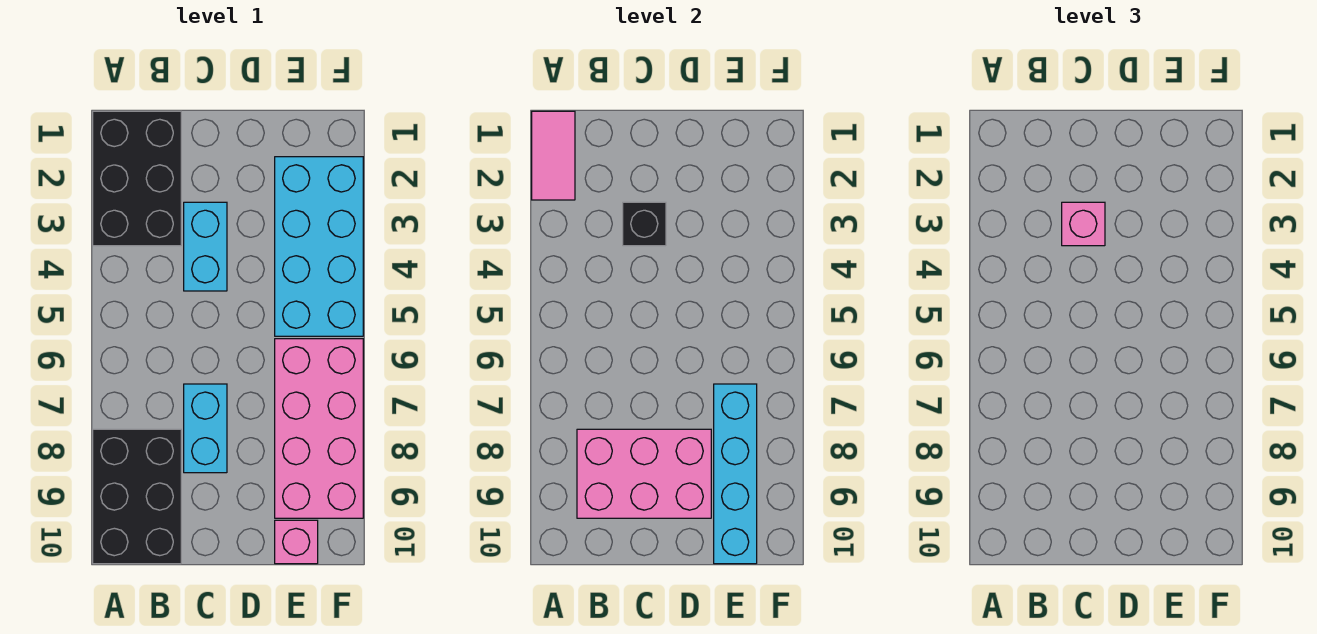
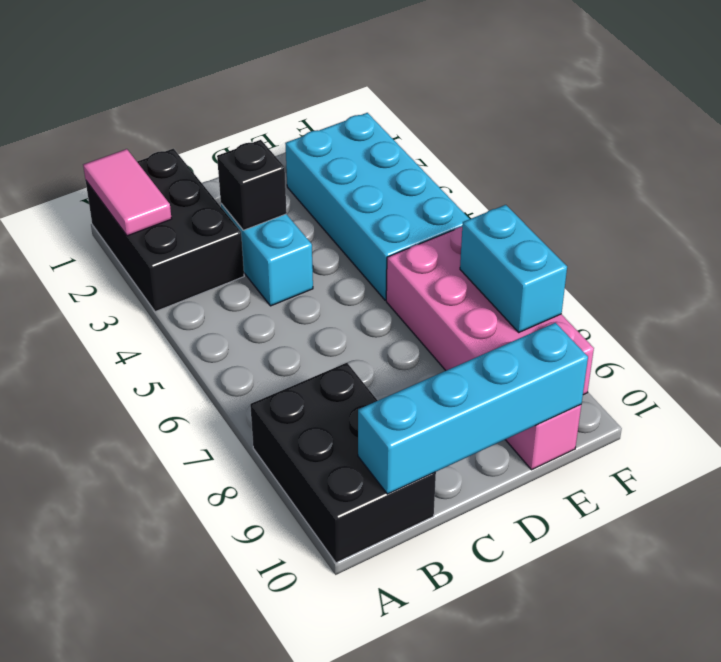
pink 2x3 brick [577,429,711,518] -> none
pink 1x1 brick [1062,202,1105,246] -> none
cyan 1x2 brick [184,384,227,473] -> cyan 1x2 brick moved to [460,205,567,332]
cyan 1x4 brick [714,384,757,564] -> cyan 1x4 brick turned to [358,323,588,494]

